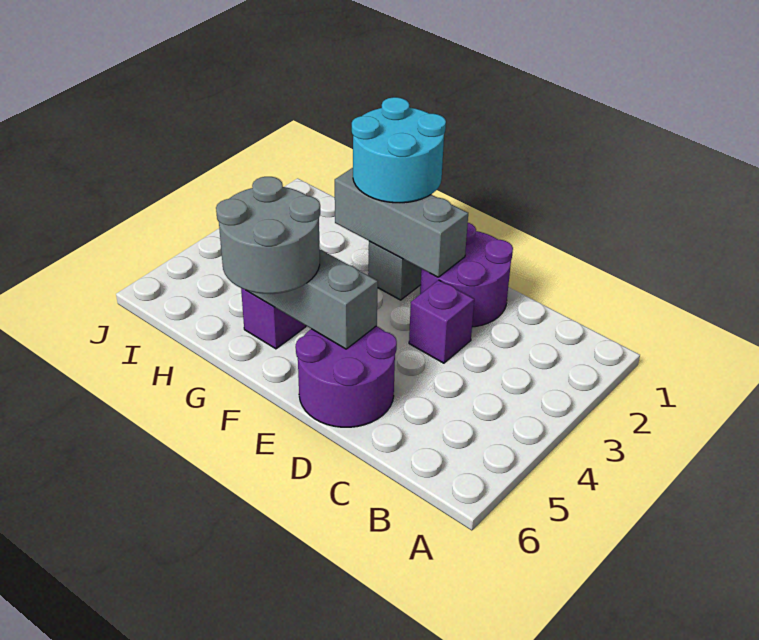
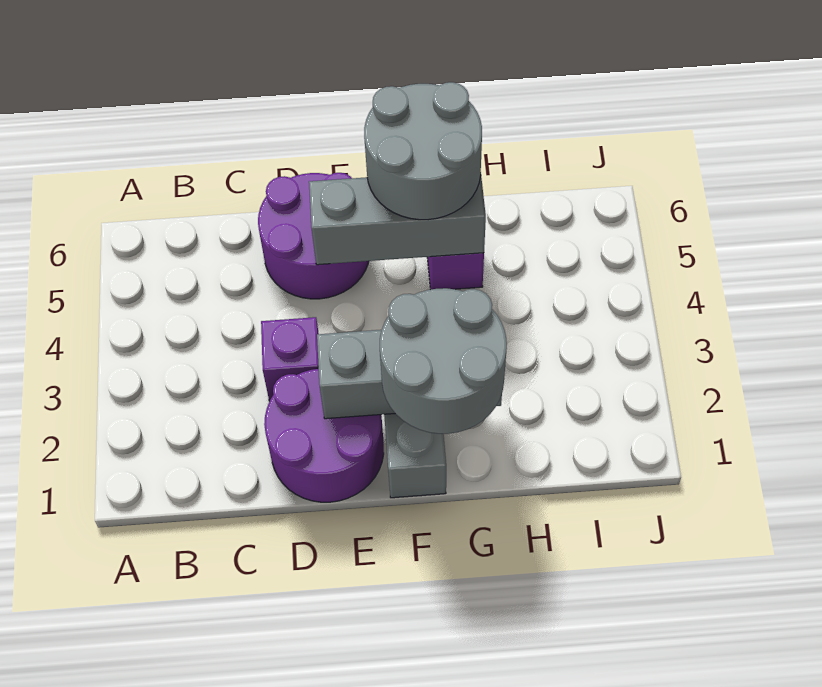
cyan 2x2 round brick [352,97,446,203] -> grey 2x2 round brick [380,288,507,434]

